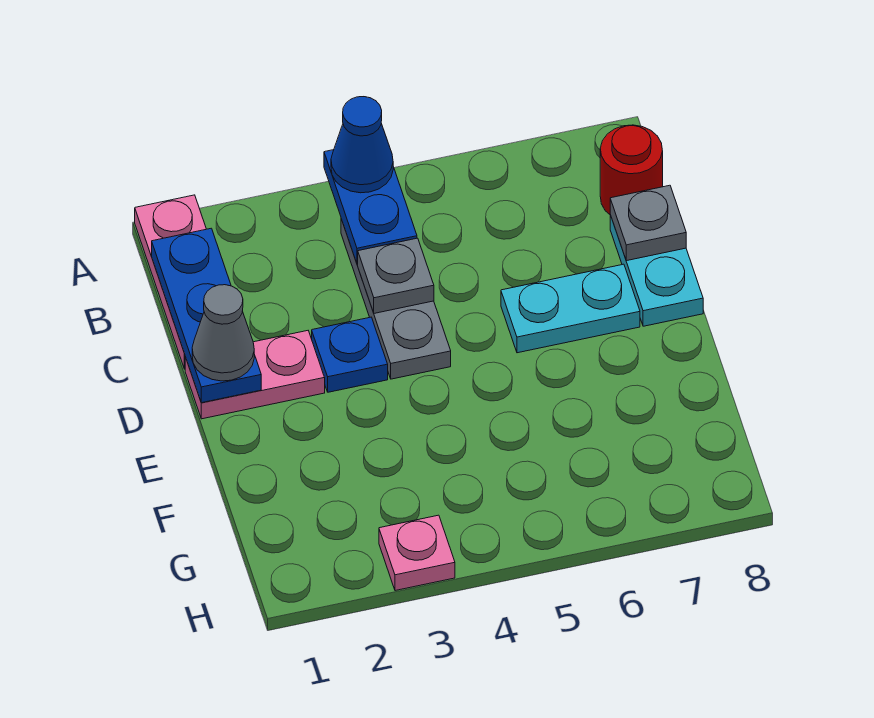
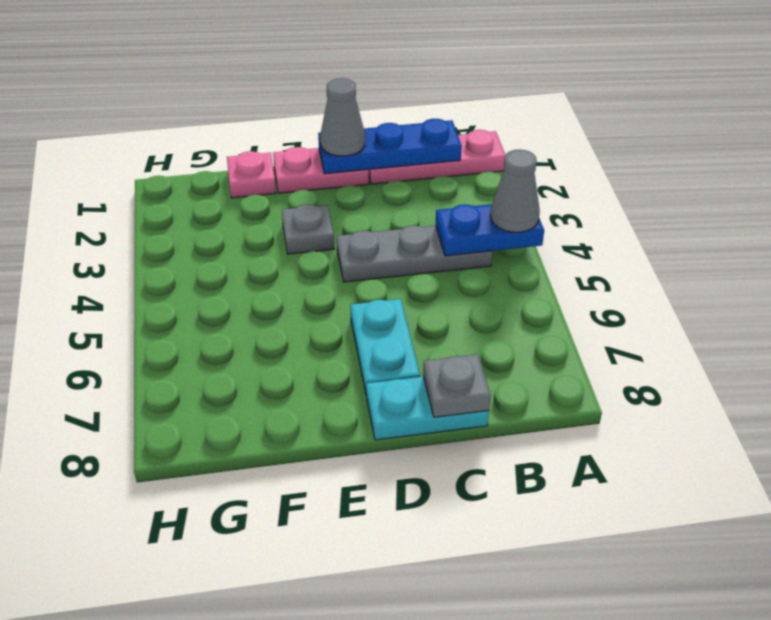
blue 1x1 cone [331,97,393,193] -> grey 1x1 cone [490,149,540,232]
red 1x1 round brick [600,125,663,214] -> none
grey 1x1 plate [358,238,434,313] -> grey 1x1 plate moved to [282,204,334,254]
pink 1x2 plate [185,331,325,419] -> pink 1x2 plate turned to [273,147,369,193]
blue 1x1 plate [312,317,388,392] -> none
pink 1x1 plate [379,515,455,591] -> pink 1x1 plate moved to [227,151,276,198]

